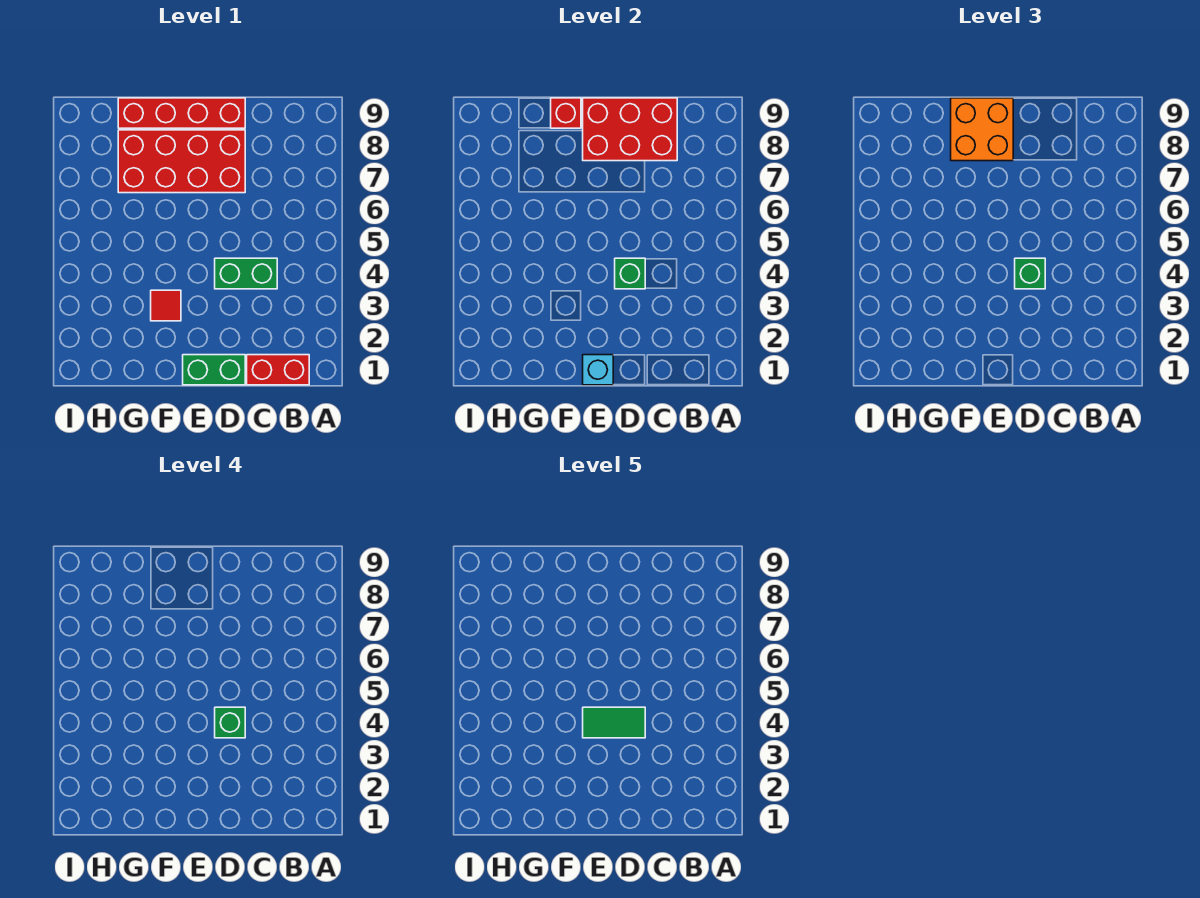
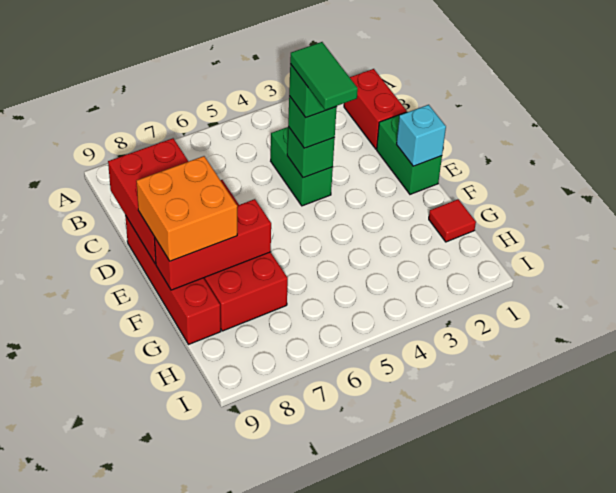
red 1x1 tile [151,290,181,321] -> red 1x1 tile moved to [429,199,476,242]
red 1x1 brick [551,98,581,128] -> red 1x3 brick [154,199,271,290]

